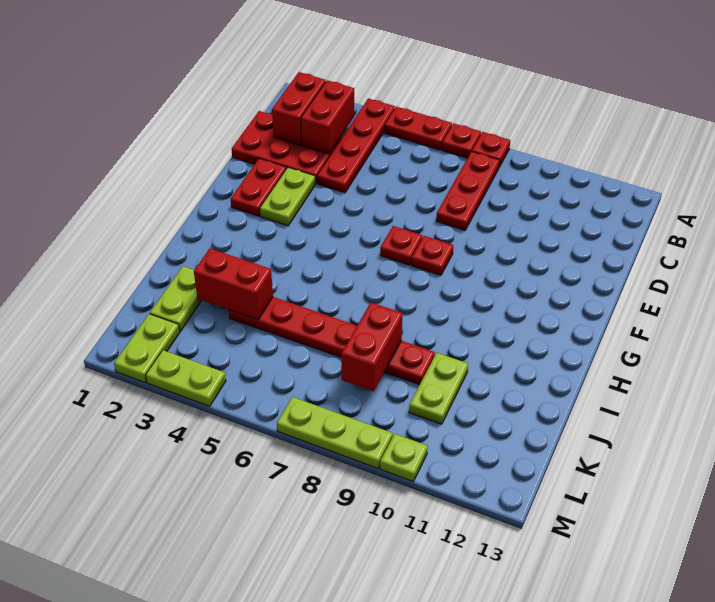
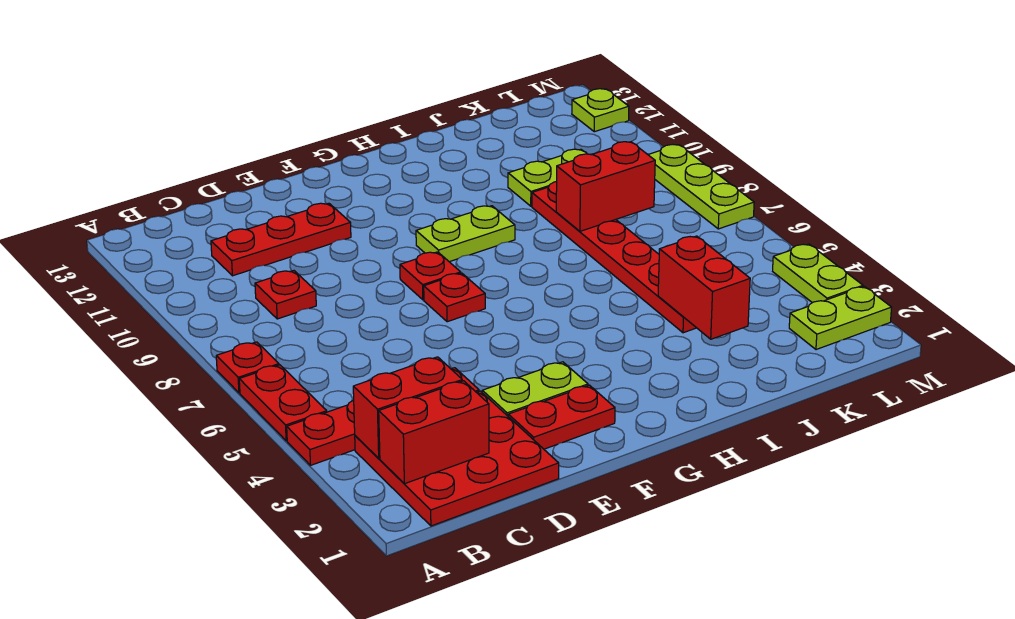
red 1x1 plate [472,132,510,167] -> red 1x1 plate moved to [255,271,316,319]
red 1x3 plate [436,152,500,230] -> red 1x3 plate moved to [211,203,351,276]
red 2x3 plate [232,111,342,184] -> red 3x3 plate [355,391,559,526]
lime 1x2 plate [150,266,202,331] -> lime 1x2 plate moved to [416,206,515,262]
lime 1x1 plate [380,434,428,481] -> lime 1x1 plate moved to [572,89,629,132]

